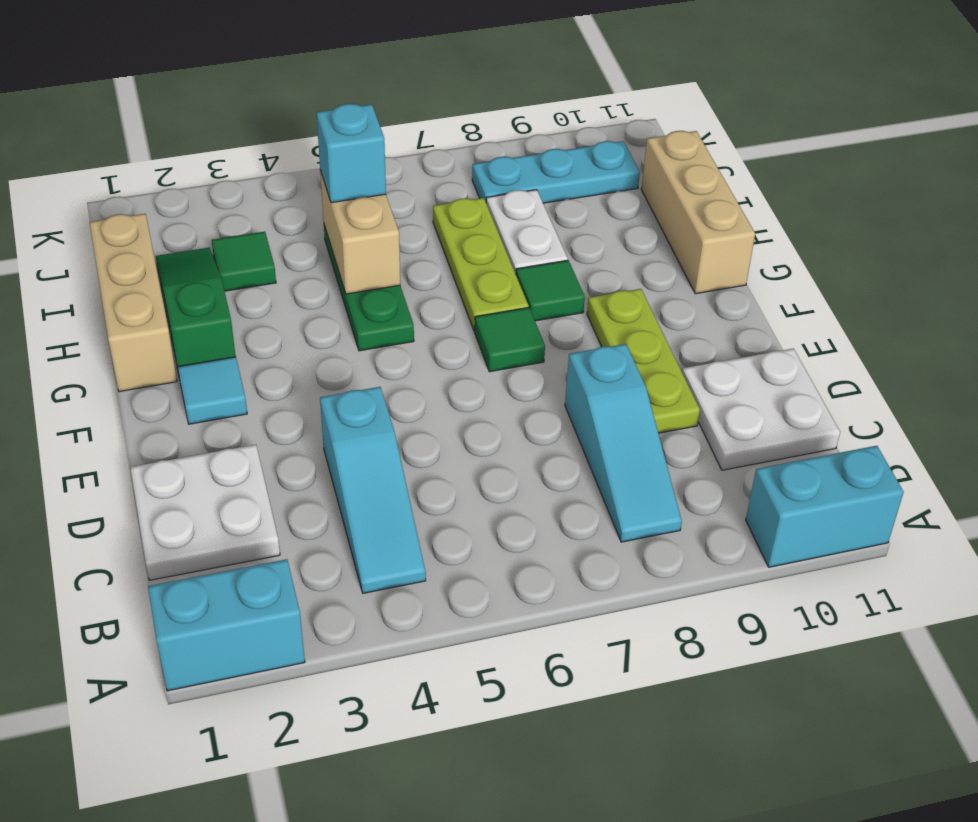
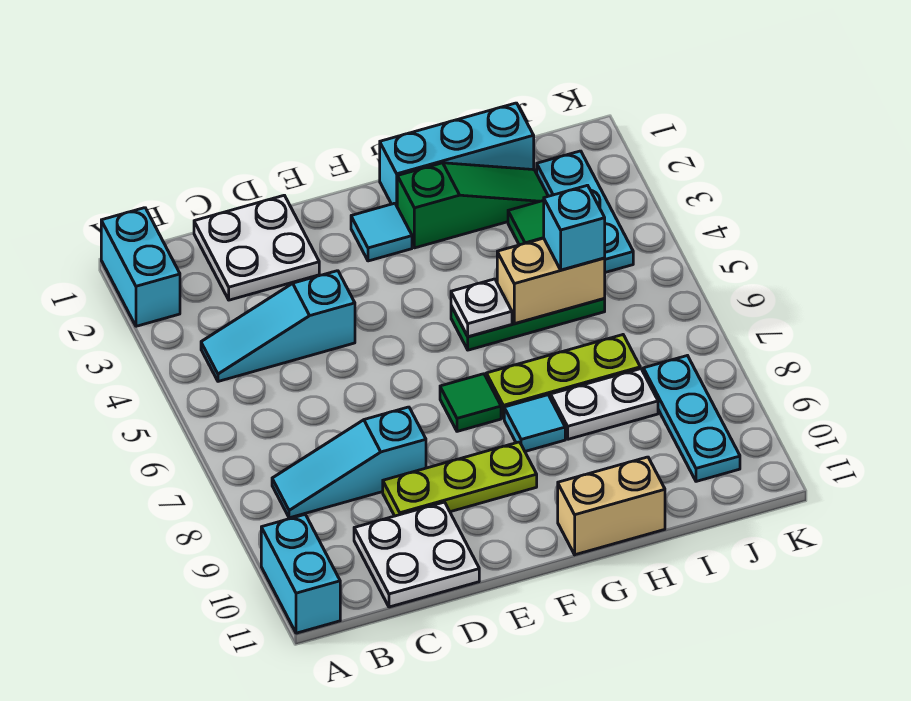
tan 1x3 brick [89,214,177,392] -> cyan 1x3 brick [380,103,534,205]
none -> white 1x1 plate [451,279,512,337]
green 1x1 tile [516,260,585,321] -> cyan 1x1 tile [504,395,565,451]
tan 1x3 brick [641,131,755,294] -> tan 1x2 brick [558,457,665,555]
none -> cyan 1x3 plate [537,151,633,272]

